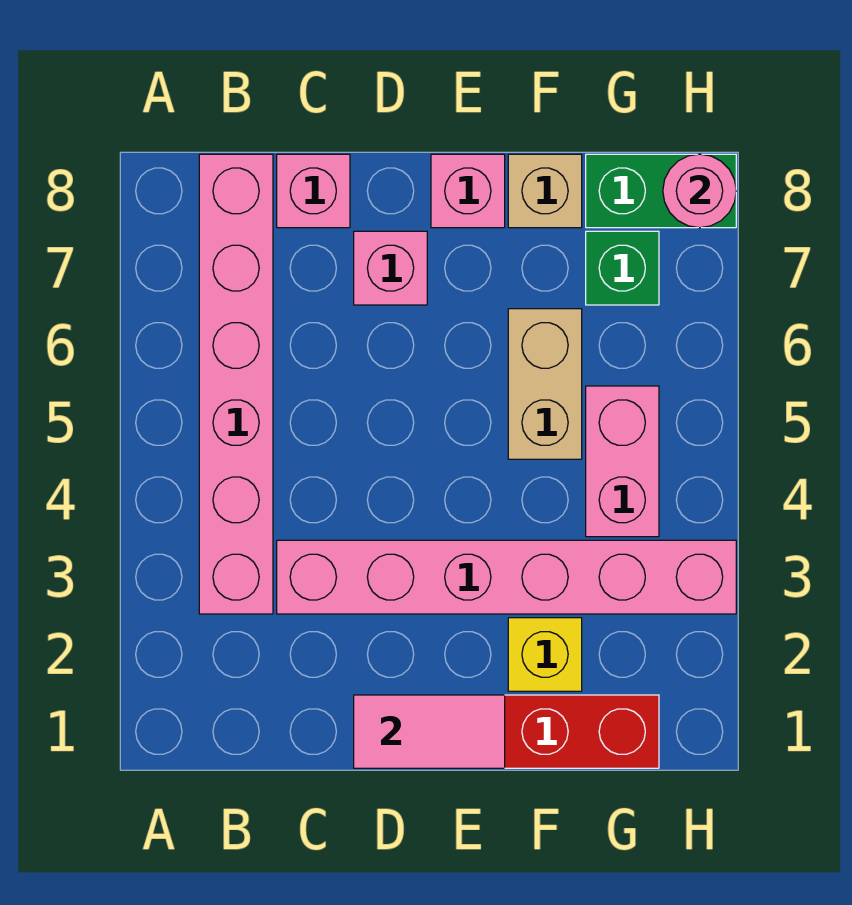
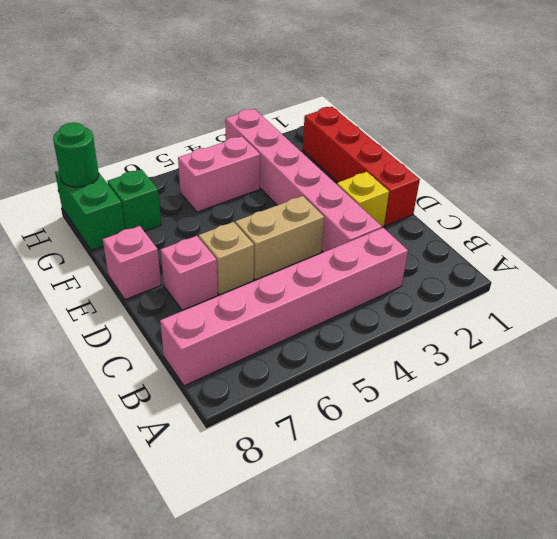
pink 1x1 brick [277,154,350,228] -> none
pink 1x2 tile [354,695,505,768] -> none
yellow 1x1 brick [508,618,582,691] -> yellow 1x1 brick moved to [337,172,389,227]
tan 1x2 brick [508,309,582,459] -> tan 1x2 brick moved to [235,196,324,280]
tan 1x1 brick [508,154,582,228] -> tan 1x1 brick moved to [199,222,254,295]
pink 1x1 round brick [663,154,736,228] -> green 1x1 round brick [53,122,99,187]

